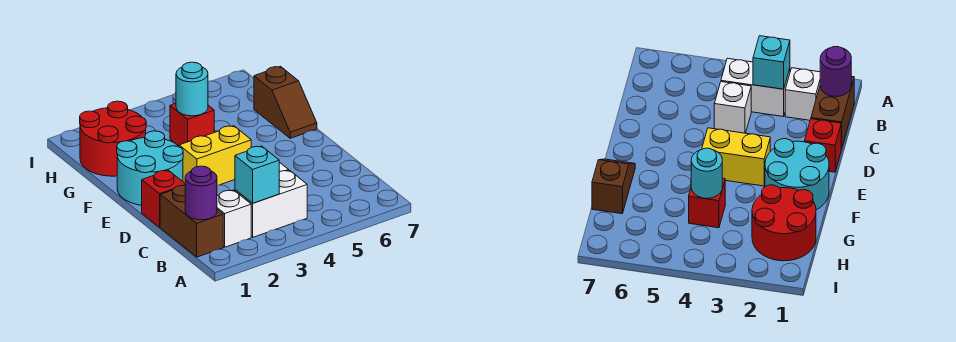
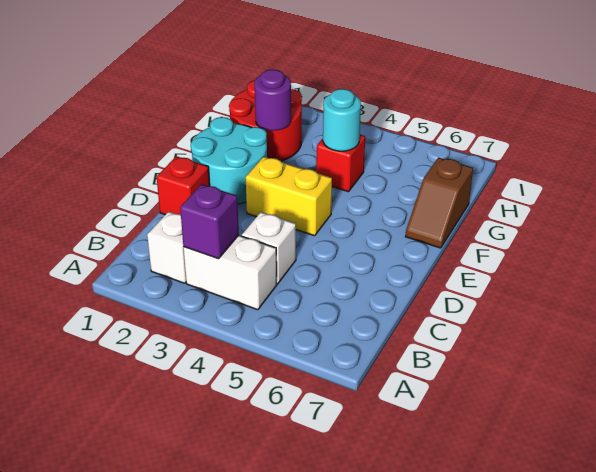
brown 1x2 brick [160,186,223,257] -> none
purple 1x1 round brick [185,166,217,220] -> purple 1x1 round brick moved to [255,70,291,131]
cyan 1x1 brick [235,146,279,203] -> purple 1x1 brick [180,184,239,259]

